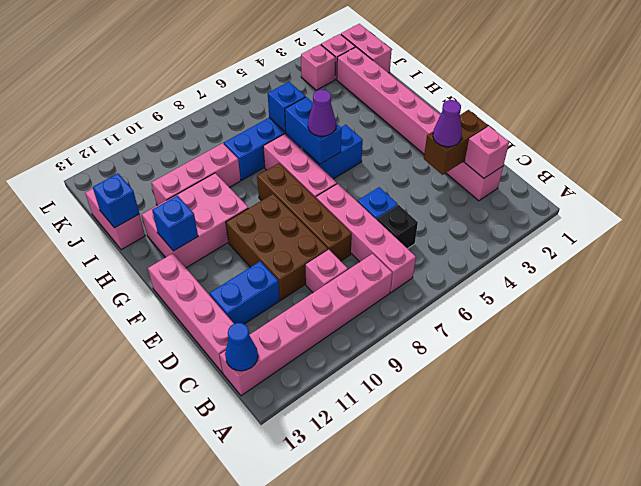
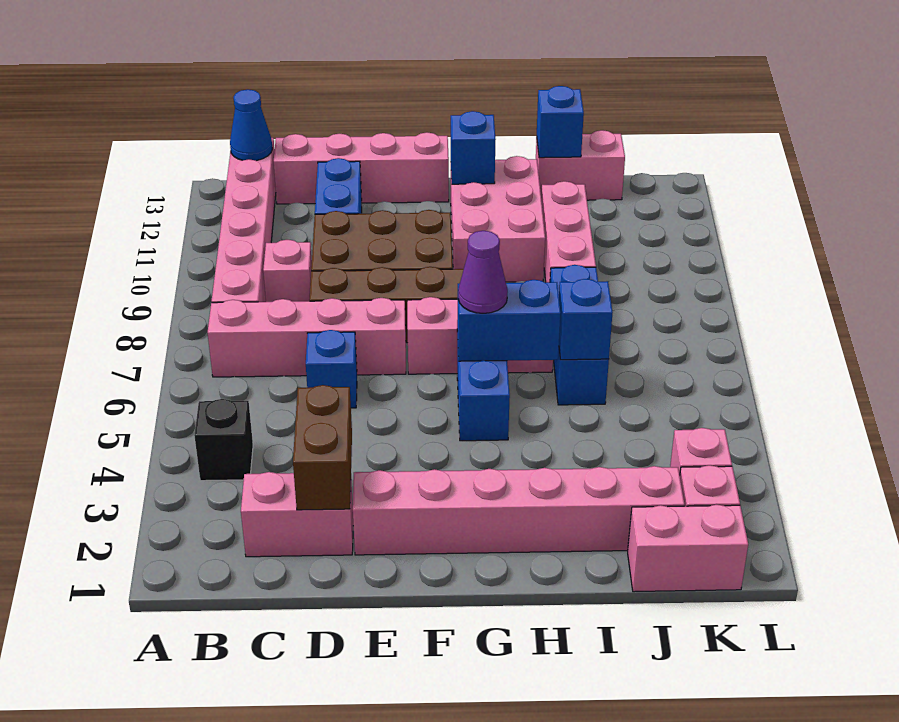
pink 1x1 brick [465,126,509,179] -> none
black 1x1 brick [377,205,418,249] -> black 1x1 brick moved to [194,399,253,481]
purple 1x1 cone [433,100,462,147] -> none

